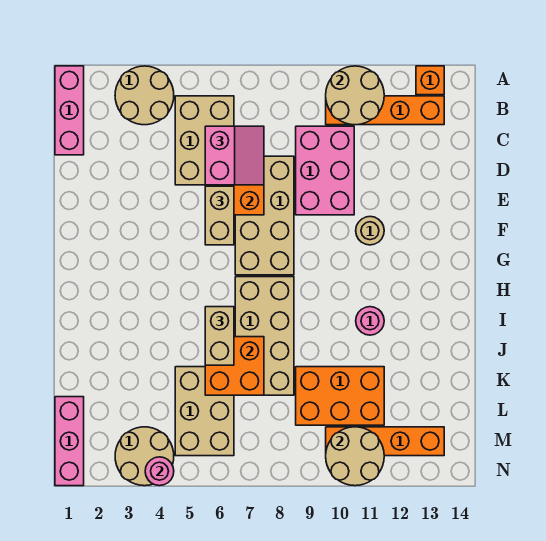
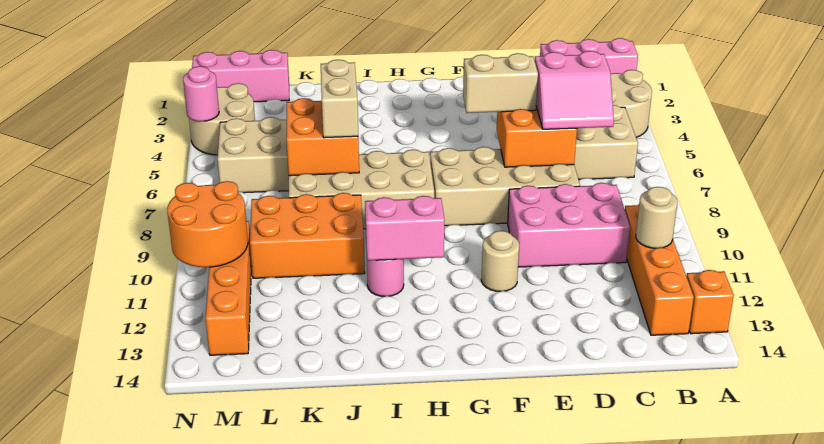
tan 2x2 round brick [326,66,384,125] -> tan 1x1 round brick [636,187,677,248]
none -> pink 1x2 brick [365,196,445,261]
tan 1x2 brick [205,307,234,365] -> tan 1x2 brick turned to [321,60,358,138]
orange 2x3 brick [296,367,384,425] -> orange 2x3 brick turned to [250,193,365,278]
tan 2x2 round brick [326,427,384,486] -> orange 2x2 round brick [167,181,248,267]

